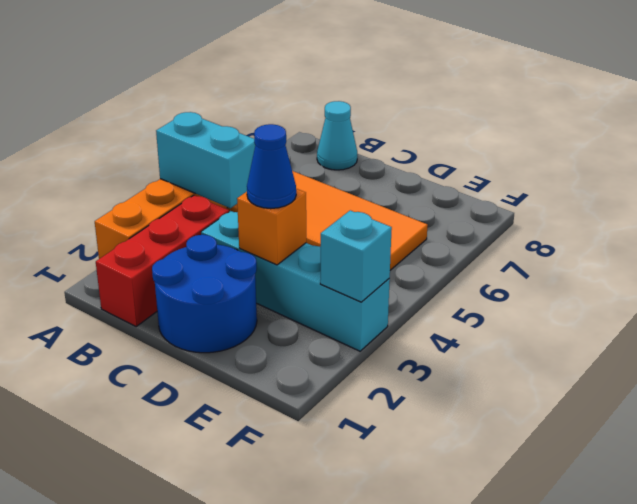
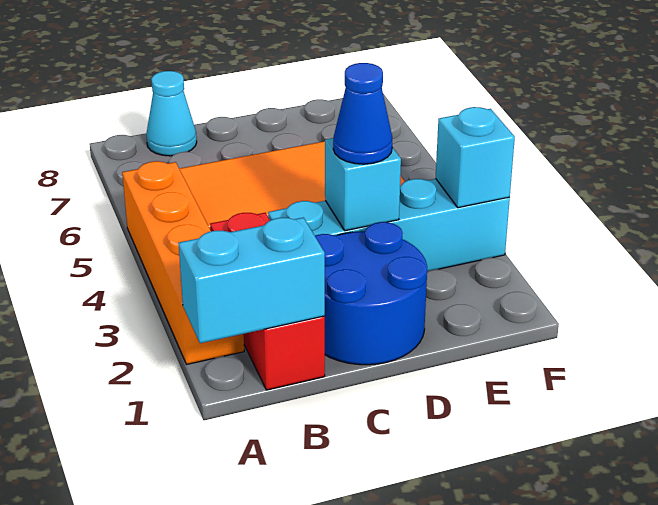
cyan 1x2 brick [156,112,255,208] -> cyan 1x2 brick moved to [178,218,325,343]
orange 1x1 brick [237,189,306,265] -> cyan 1x1 brick [325,138,401,231]

